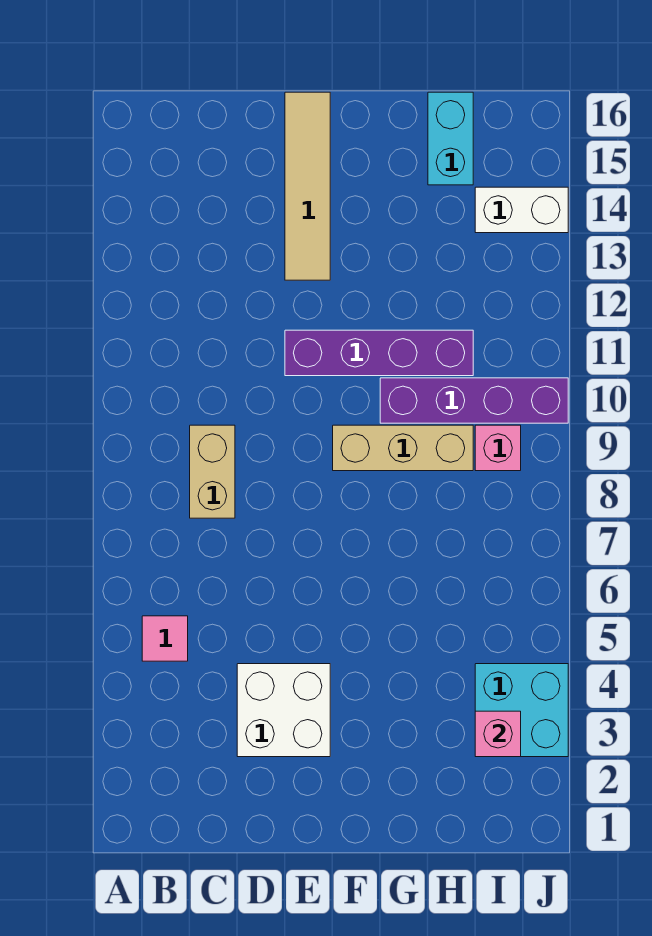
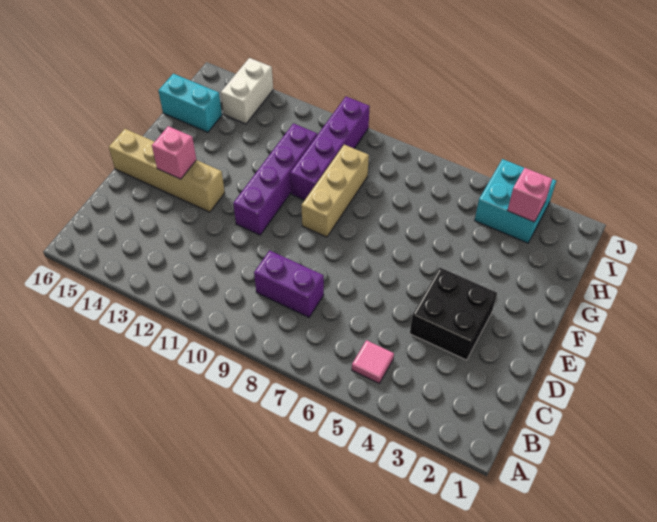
tan 1x2 brick [190,425,235,518] -> purple 1x2 brick [254,251,324,317]
white 2x2 brick [237,664,330,757] -> black 2x2 brick [410,268,497,360]
tan 1x4 tile [285,92,330,280] -> tan 1x4 brick [109,129,225,212]
pink 1x1 brick [475,425,521,471] -> pink 1x1 brick moved to [152,126,196,179]

